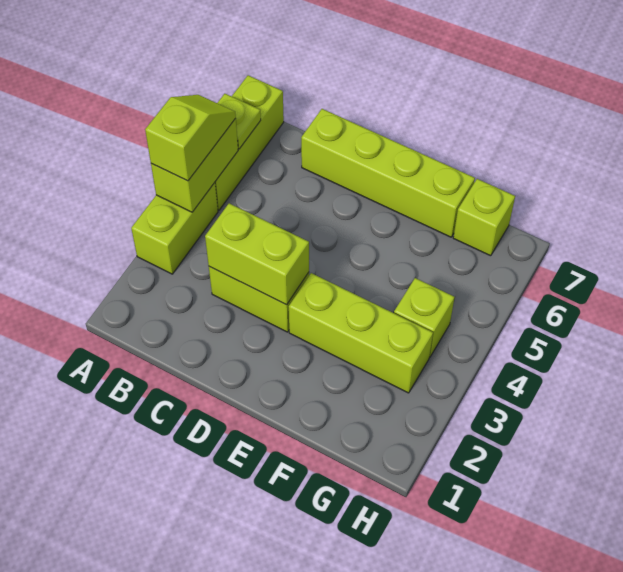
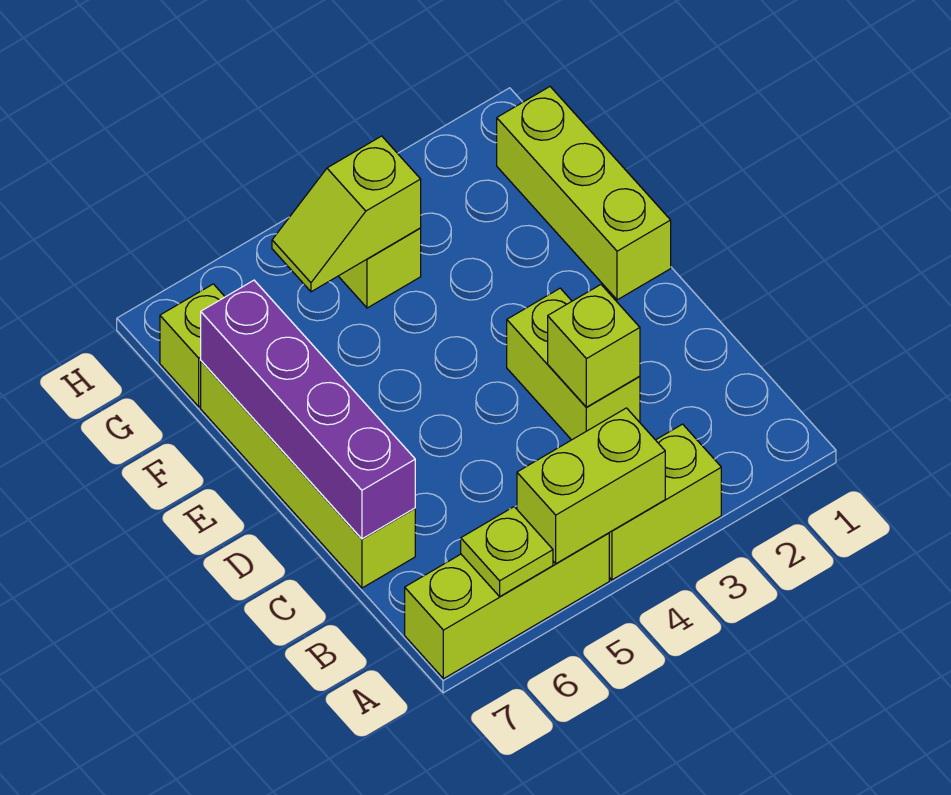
lime 1x2 slope [145,95,236,181] -> lime 1x2 slope moved to [272,136,421,292]
lime 1x2 brick [205,203,309,305] -> lime 1x1 brick [548,285,640,407]
none -> purple 1x4 brick [201,280,415,539]
lime 1x3 brick [289,273,433,393] -> lime 1x3 brick moved to [497,87,671,300]

